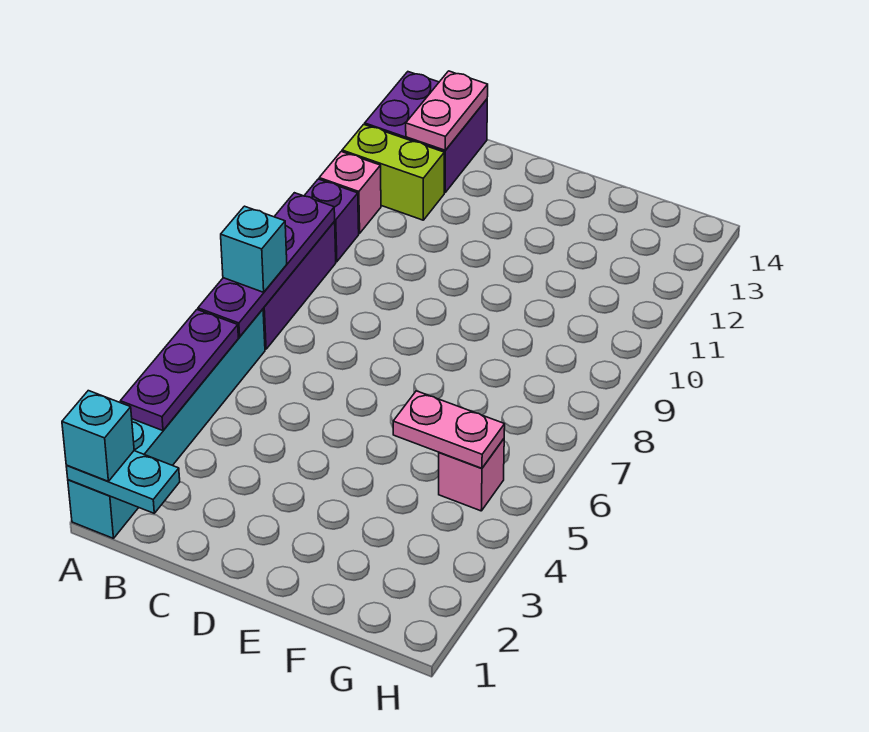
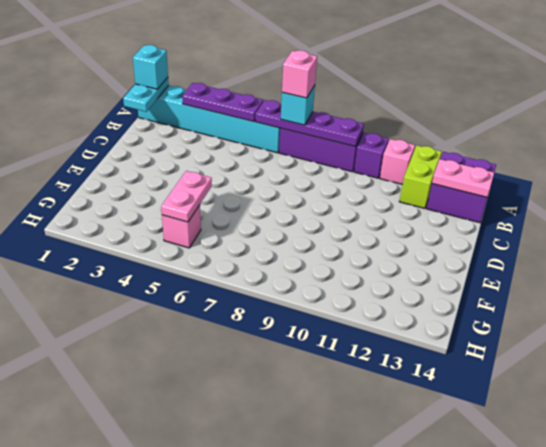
none -> pink 1x1 brick [282,50,317,98]

